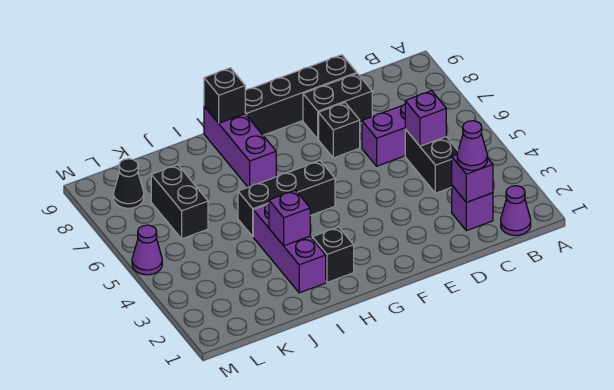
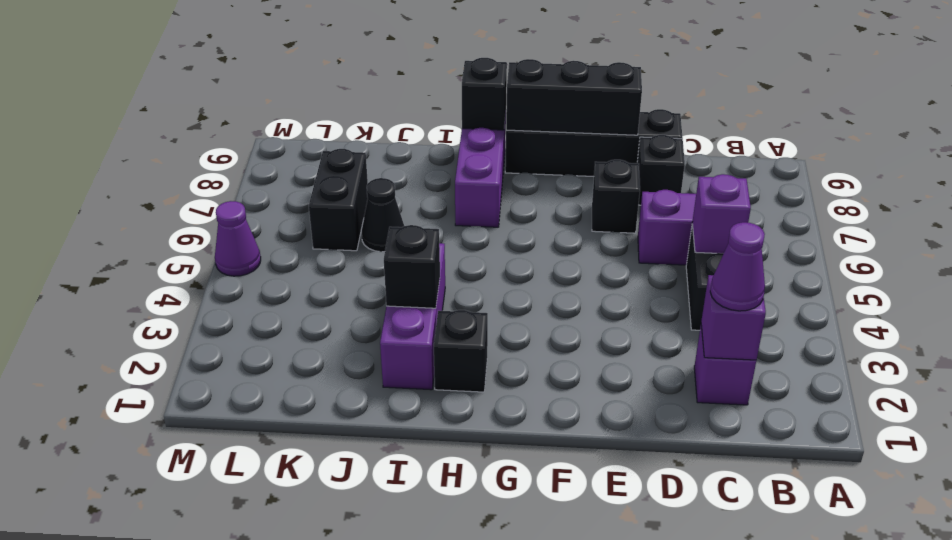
purple 1x1 cone [501,186,531,235] -> none
black 1x2 brick [303,73,372,139] -> black 1x1 brick [637,135,685,205]
black 1x3 brick [238,161,335,237] -> black 1x3 brick moved to [506,59,642,135]
purple 1x1 brick [269,190,310,246] -> black 1x1 brick [384,225,440,308]
black 1x1 cone [114,159,144,208] -> black 1x1 cone moved to [362,178,404,252]

